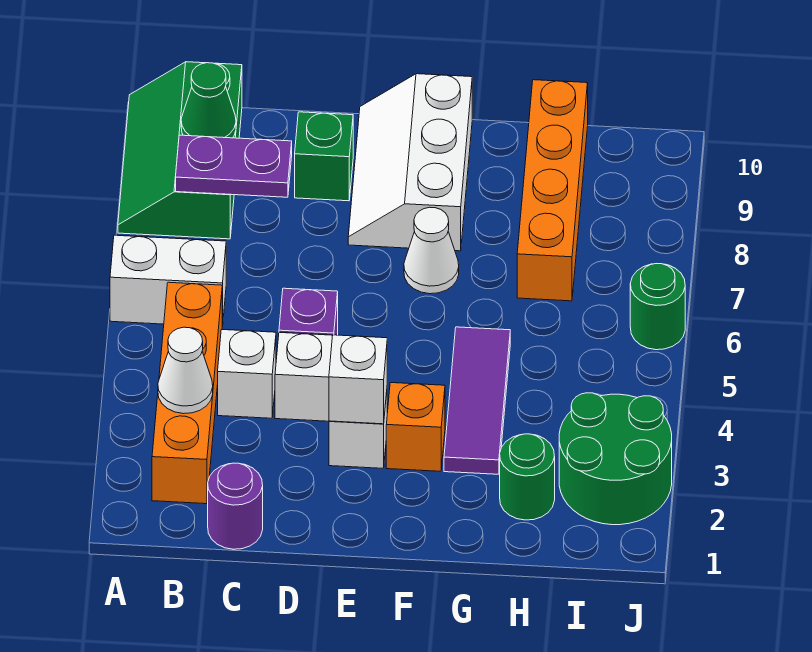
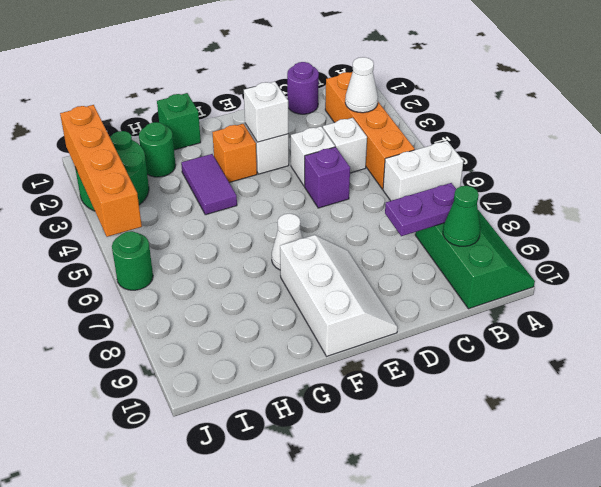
green 1x1 brick [295,112,353,201] -> green 1x1 brick moved to [157,93,201,150]
purple 1x3 tile [444,327,510,474] -> purple 1x2 tile [181,154,237,215]
orange 1x4 brick [517,80,588,301] -> orange 1x4 brick moved to [60,105,142,237]

